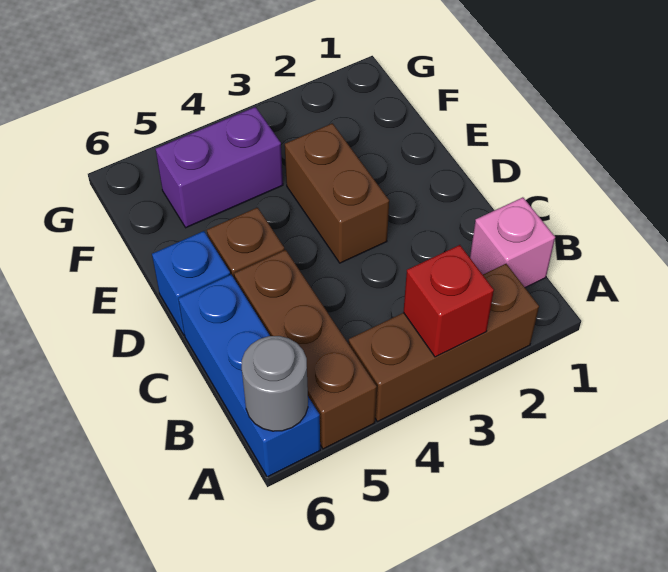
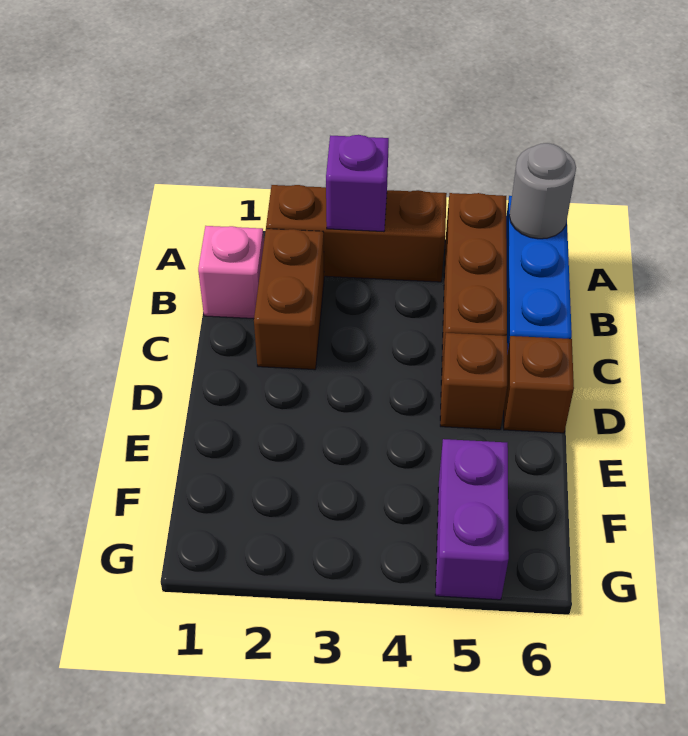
red 1x1 brick [403,245,494,357] -> purple 1x1 brick [326,135,389,232]
brown 1x2 brick [285,123,389,263] -> brown 1x2 brick moved to [254,229,324,370]
blue 1x1 brick [152,231,230,335] -> brown 1x1 brick [504,336,574,433]
purple 1x2 brick [156,107,283,228] -> purple 1x2 brick turned to [435,439,509,600]

